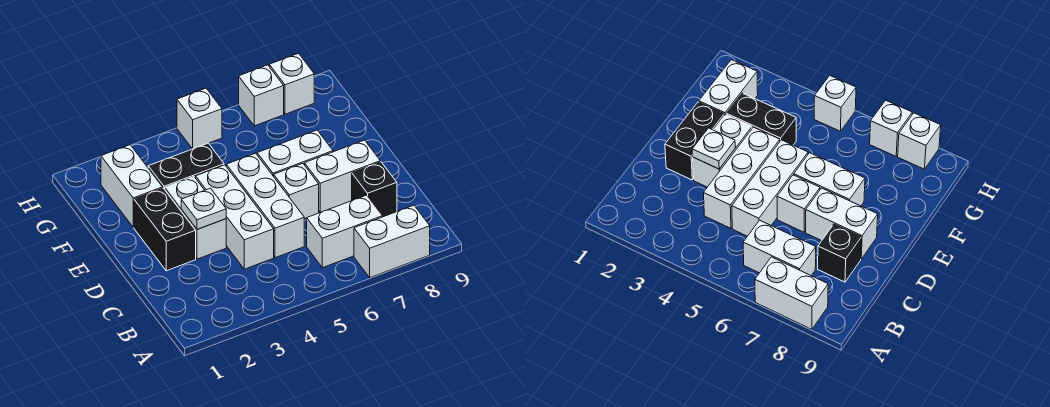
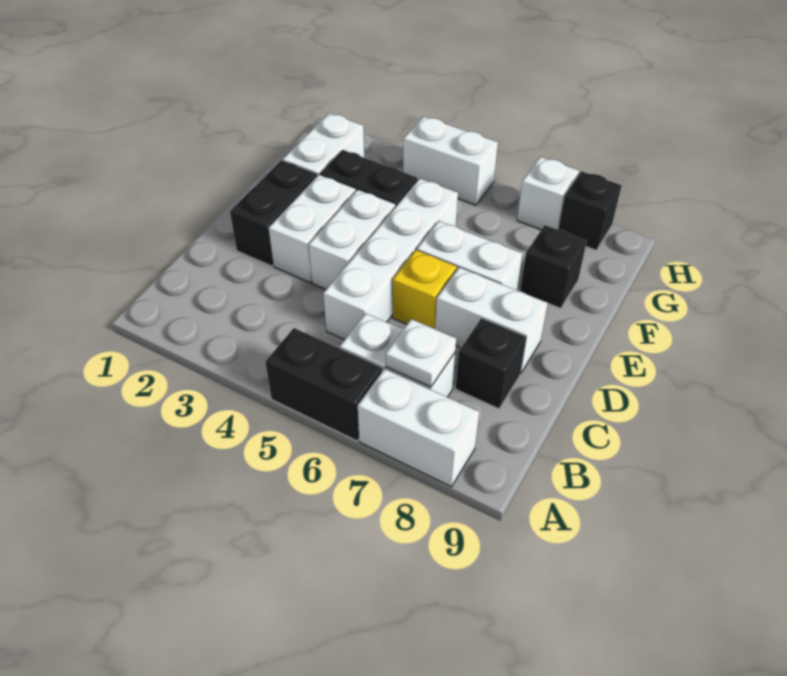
none -> black 1x2 brick [265,328,382,441]
white 1x3 brick [196,165,274,269] -> white 1x2 brick [309,190,395,289]
white 1x3 brick [226,153,304,258] -> white 1x4 brick [323,179,458,340]
white 1x1 plate [181,188,226,229] -> white 1x1 plate moved to [386,319,456,387]
white 1x1 brick [274,163,319,219] -> yellow 1x1 brick [393,250,457,329]
none -> black 1x1 brick [520,225,587,308]
white 1x1 brick [177,88,222,149] -> white 1x2 brick [403,116,498,205]
white 1x1 brick [269,53,314,114] -> black 1x1 brick [558,171,622,250]

